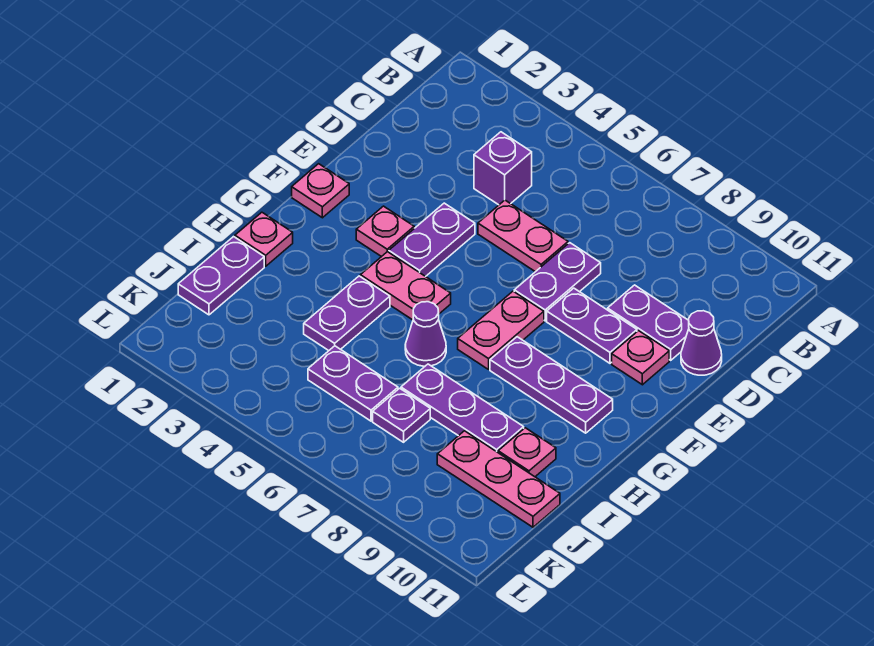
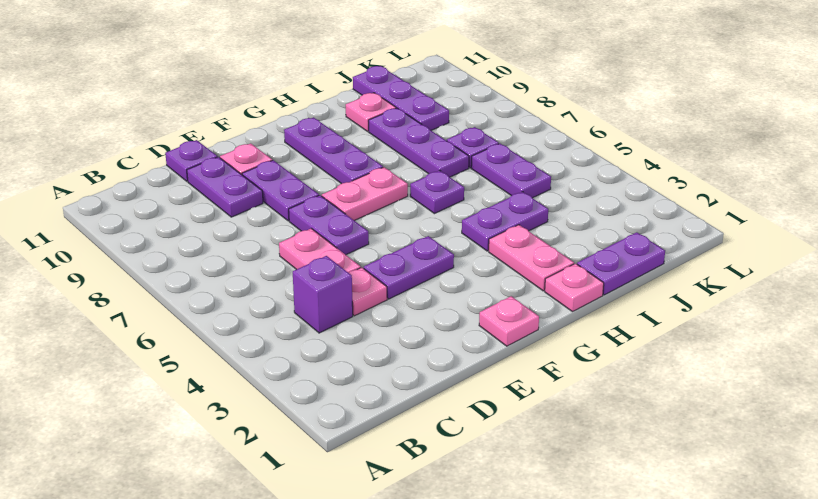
purple 1x2 plate [514,243,601,321] -> purple 1x2 plate turned to [289,195,369,255]
purple 1x1 cone [681,311,722,375] -> purple 1x1 plate [165,140,217,181]
pink 1x1 plate [356,206,414,257] -> pink 1x1 plate moved to [348,268,387,316]
pink 1x2 plate [360,252,451,320] -> pink 1x2 plate moved to [489,225,574,291]
purple 1x1 cone [405,302,446,366] -> purple 1x1 plate [410,171,464,214]
pink 1x3 plate [437,431,560,527] -> purple 1x3 plate [353,66,449,130]

